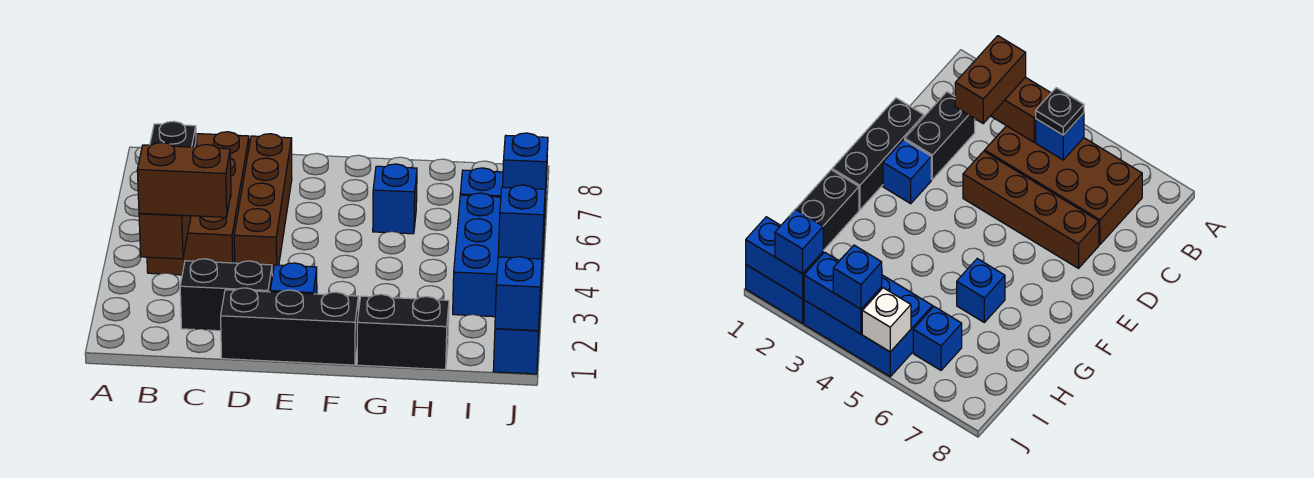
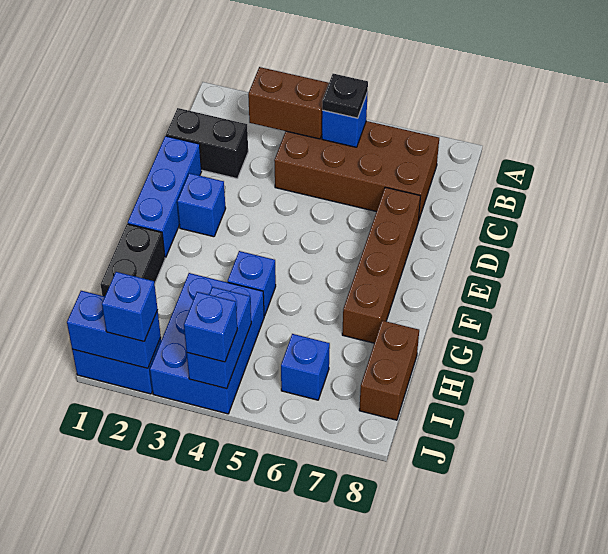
brown 1x2 brick [137,142,231,217] -> brown 1x2 brick moved to [359,321,419,420]
black 1x2 brick [180,259,272,331] -> black 1x2 brick turned to [166,108,248,179]
black 1x3 brick [221,288,358,365] -> blue 1x3 brick [128,136,202,258]
brown 1x4 brick [234,134,292,276] -> brown 1x4 brick turned to [342,187,420,343]
blue 1x1 brick [373,164,417,234] -> blue 1x1 brick moved to [228,251,276,316]
blue 2x3 brick [453,193,545,317] -> blue 2x3 brick turned to [150,273,264,414]
blue 1x2 brick [804,252,882,334] -> blue 1x2 brick turned to [187,287,251,389]
white 1x1 brick [862,288,911,352] -> none

